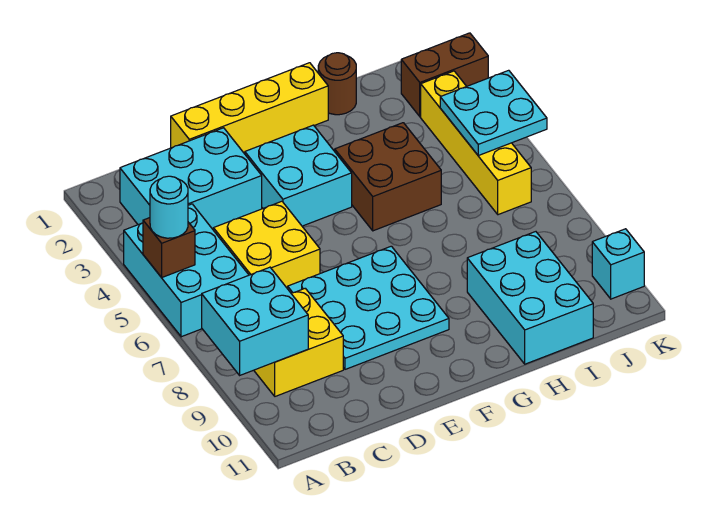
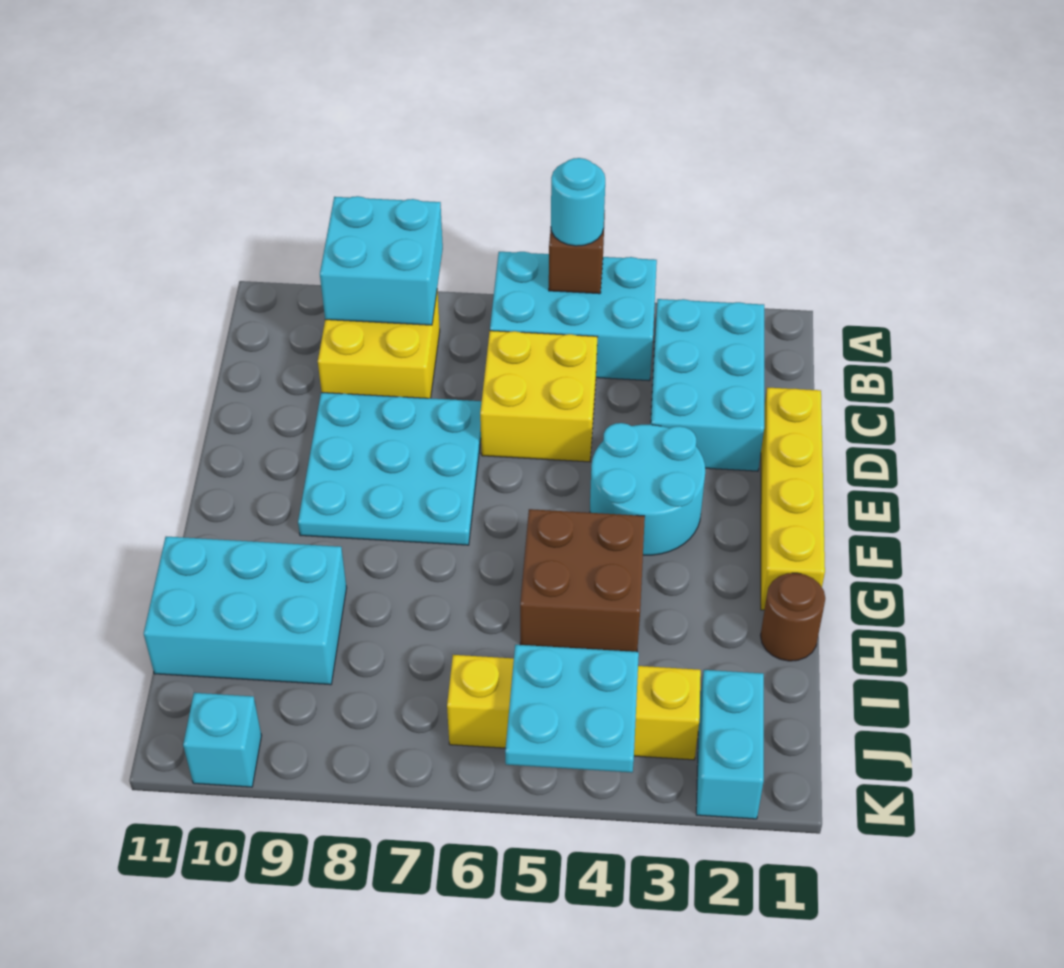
cyan 2x2 brick [245,125,352,226] -> cyan 2x2 round brick [590,423,705,555]
brown 1x2 brick [401,33,488,117] -> cyan 1x2 brick [696,670,764,819]

